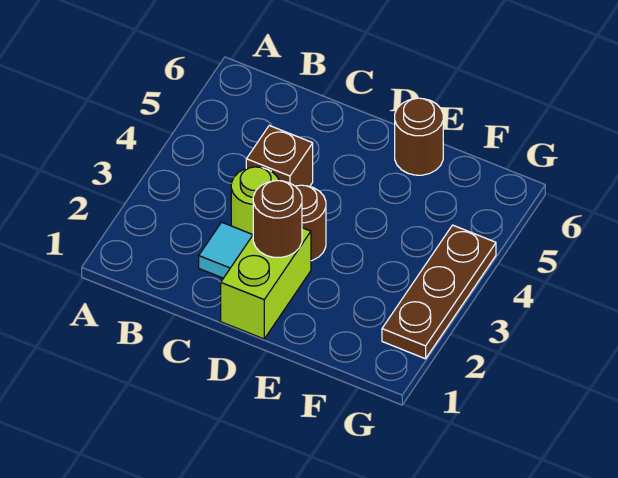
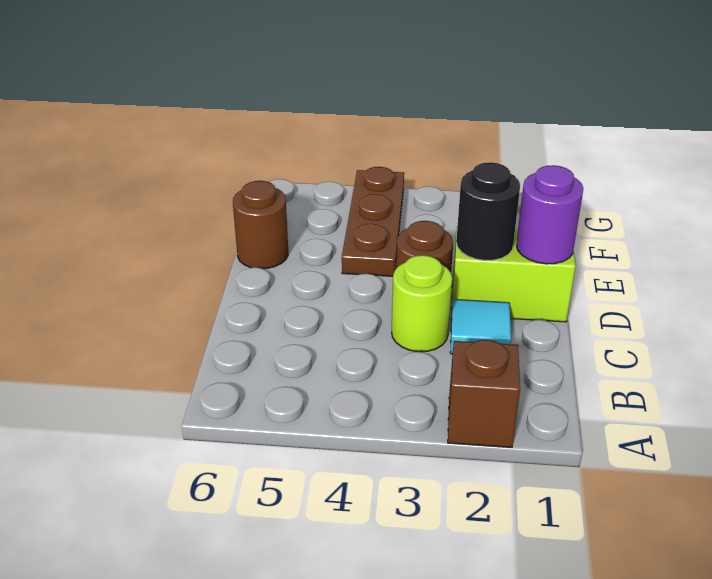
brown 1x1 brick [246,126,313,187] -> brown 1x1 brick moved to [448,340,520,447]
none -> purple 1x1 round brick [516,165,583,264]
brown 1x1 round brick [253,181,302,257] -> black 1x1 round brick [456,162,520,260]
brown 1x3 plate [382,225,496,359] -> brown 1x3 plate turned to [342,167,404,276]

